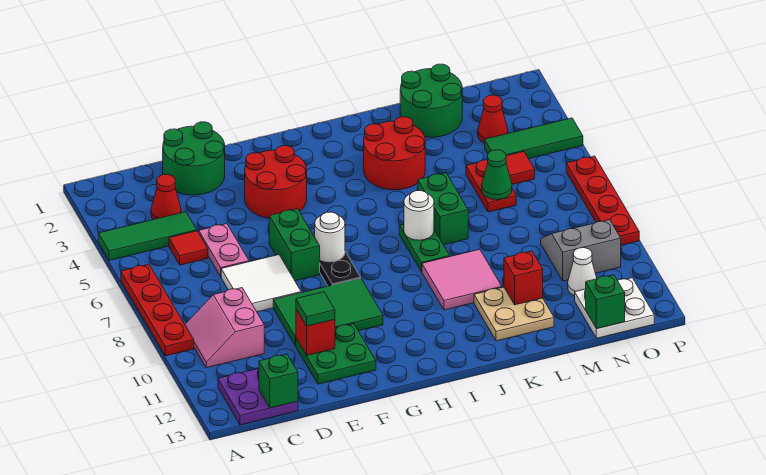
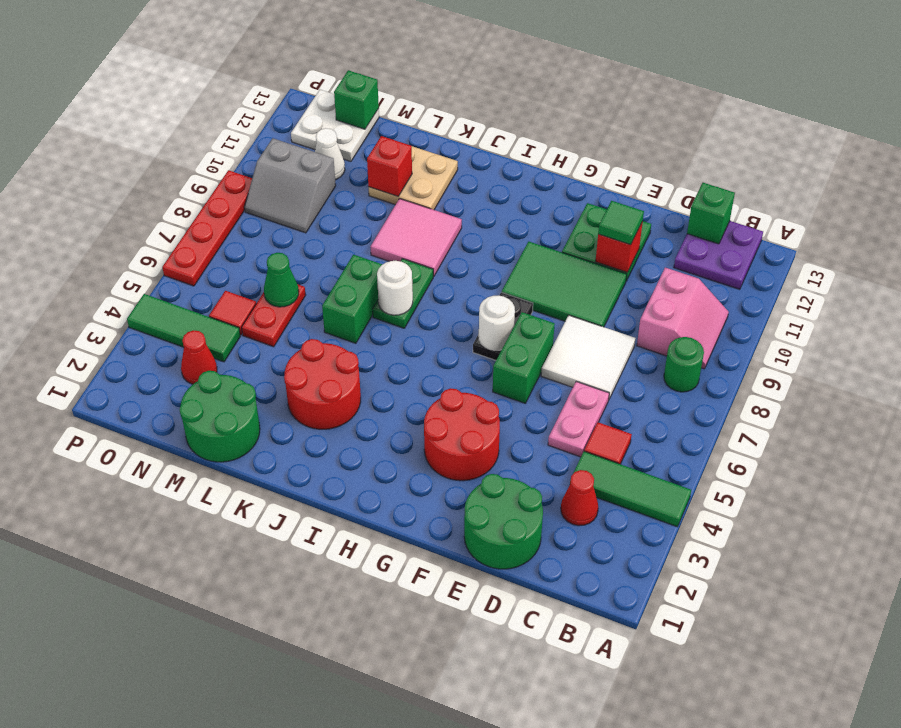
red 1x4 plate [121,264,194,356] -> none
none -> green 1x1 round brick [664,337,704,392]

